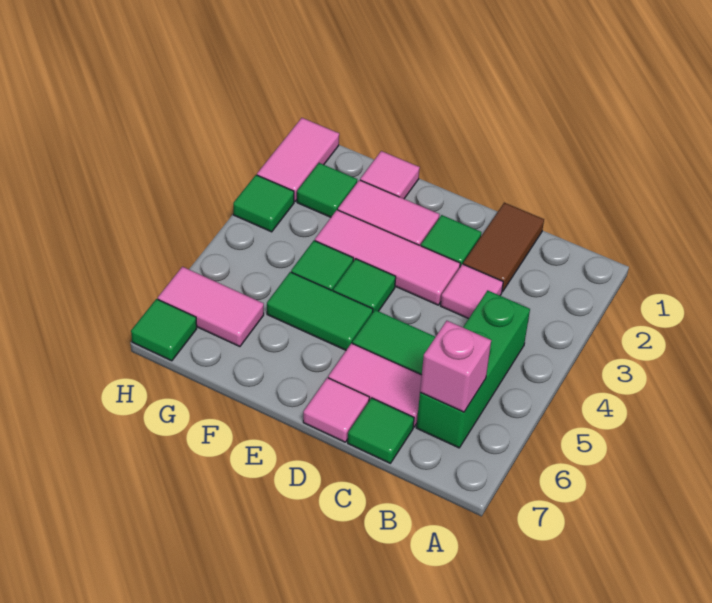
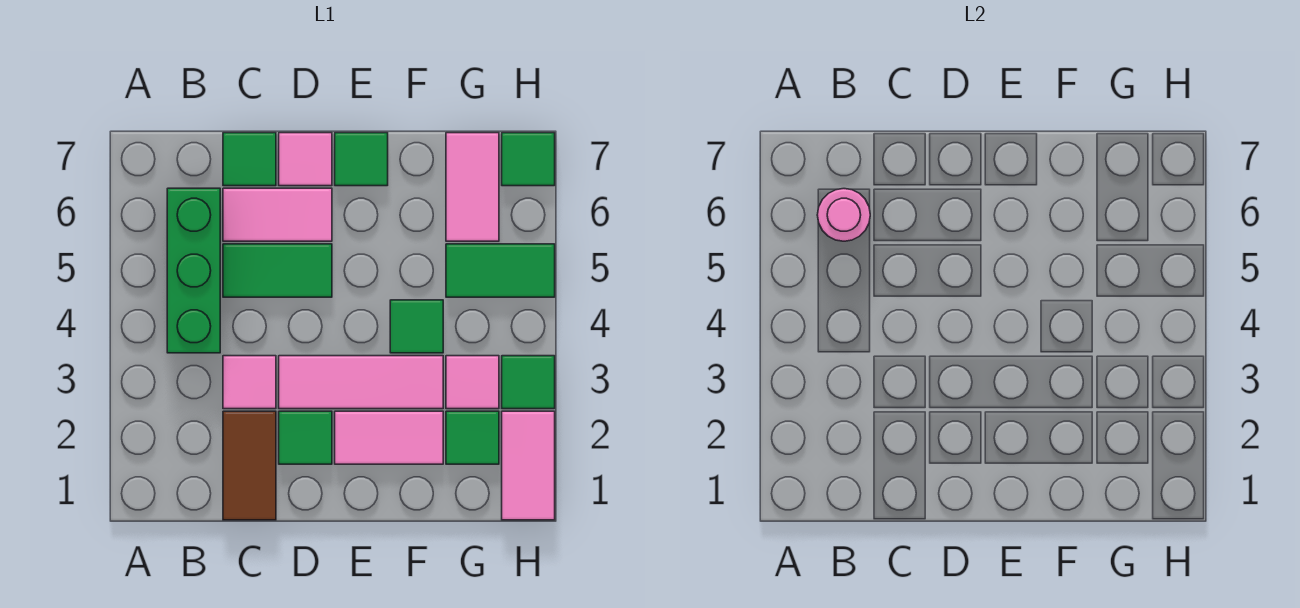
pink 1x1 brick [420,321,491,412] -> pink 1x1 round brick [817,189,870,241]
green 1x1 tile [333,259,396,312] -> green 1x1 tile moved to [335,133,388,186]
green 1x2 tile [267,272,373,350] -> green 1x2 tile moved to [446,244,555,297]
pink 1x1 tile [360,151,420,199] -> pink 1x1 tile moved to [446,356,499,409]
pink 1x2 tile [158,267,264,347] -> pink 1x2 tile turned to [446,133,499,241]

